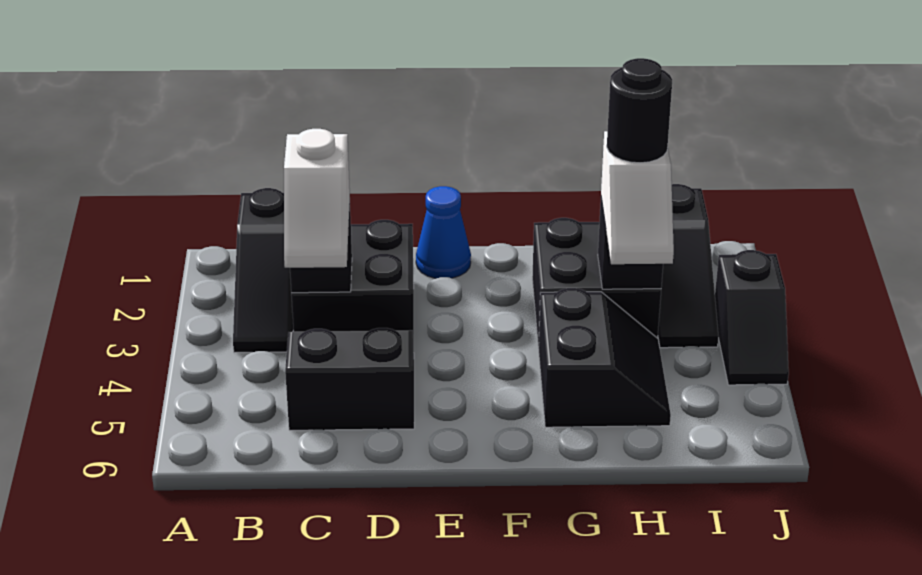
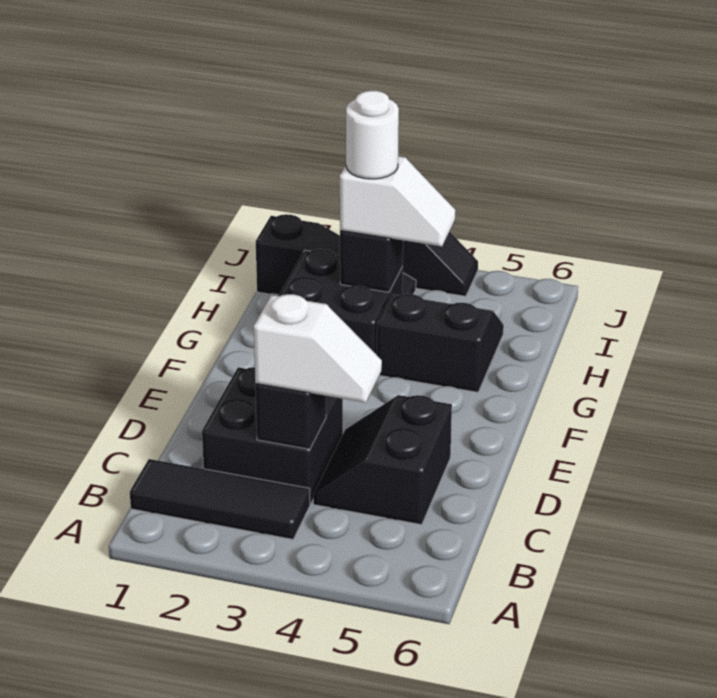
black 1x3 slope [233,188,293,353] -> black 1x3 tile [130,459,310,539]
blue 1x1 cone [416,186,471,278] -> none
black 1x1 round brick [607,58,672,163] -> white 1x1 round brick [346,91,399,179]

